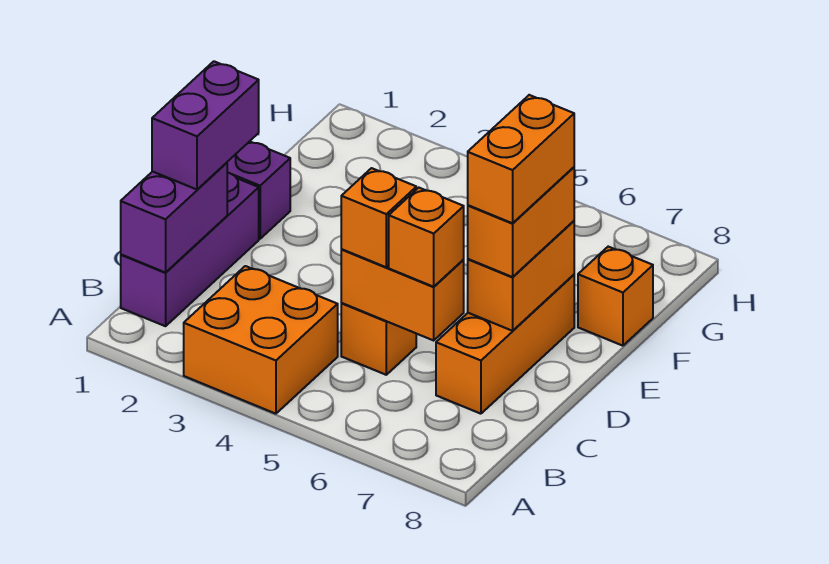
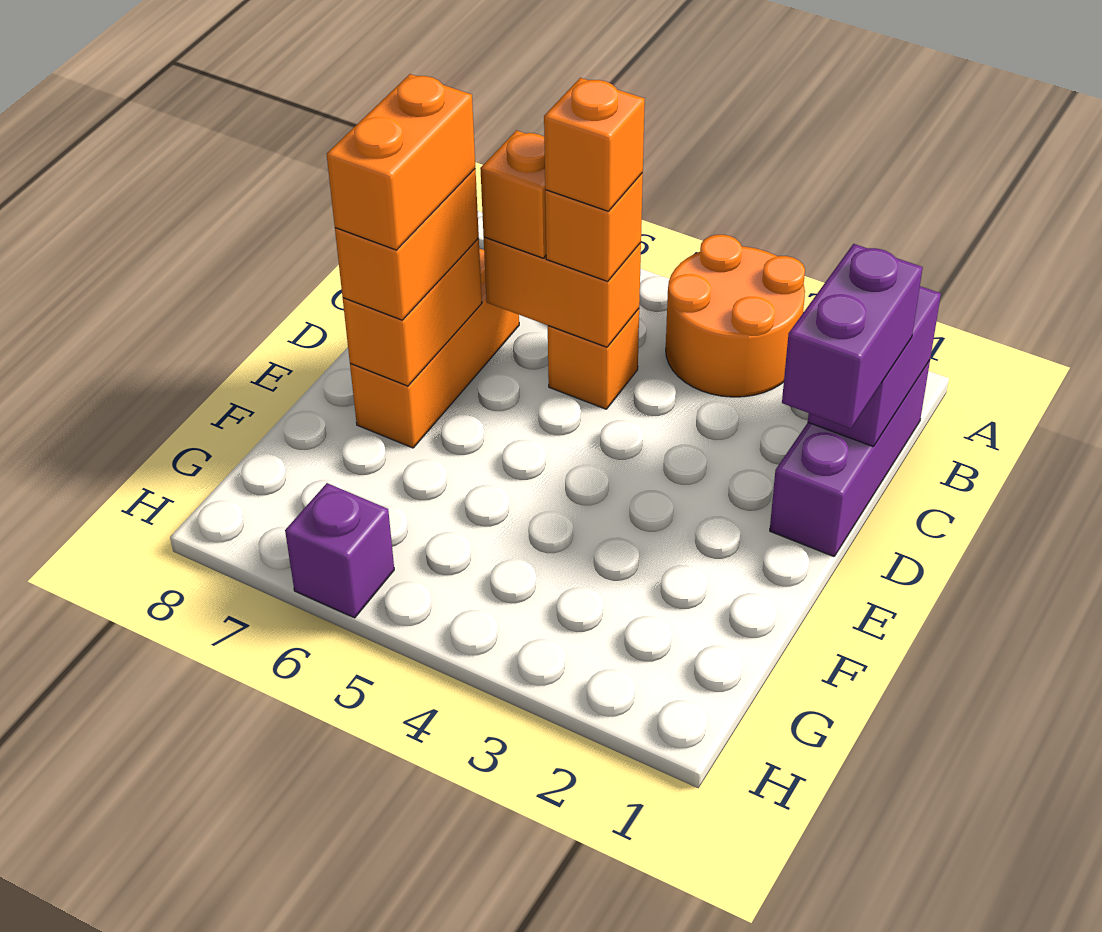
orange 2x2 brick [184,266,338,414] -> orange 2x2 round brick [666,235,805,397]
purple 1x1 brick [227,141,290,239] -> purple 1x1 brick moved to [285,483,394,618]
orange 1x1 brick [578,247,653,346] -> orange 1x1 brick moved to [544,78,645,211]

